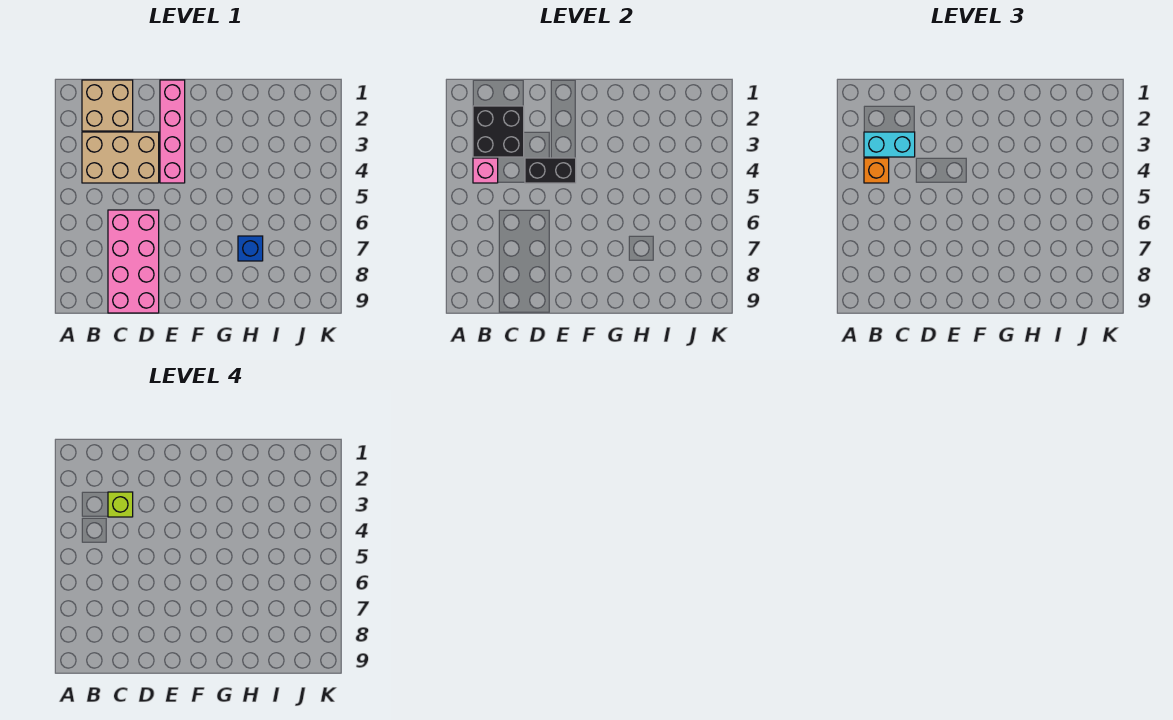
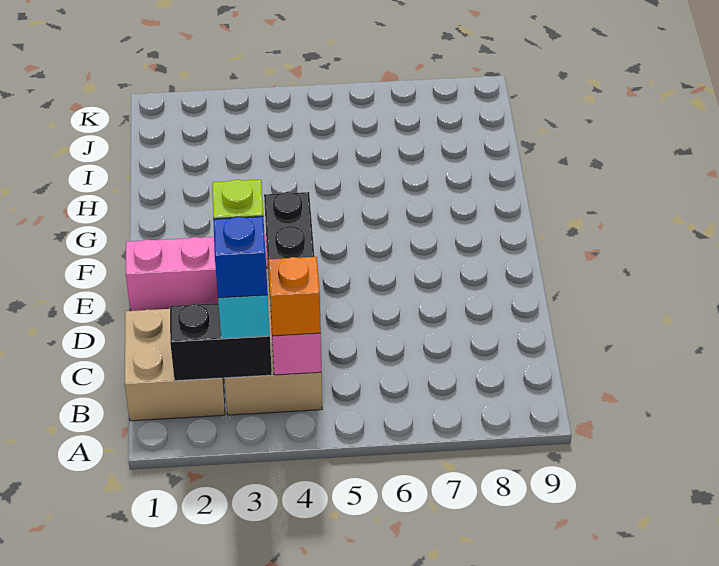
black 2x2 brick [473,106,524,157] -> black 1x2 brick [170,303,272,381]
pink 2x4 brick [108,210,159,313] -> none
blue 1x1 brick [238,236,263,261] -> blue 1x1 brick moved to [213,216,268,298]

